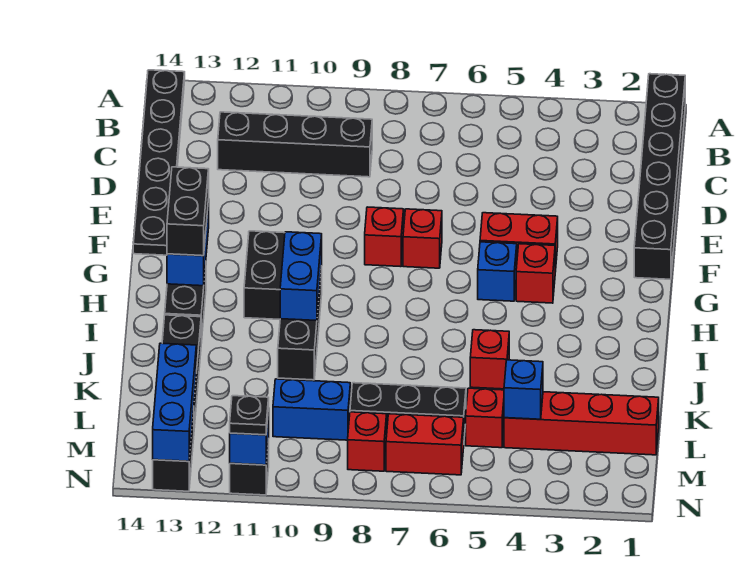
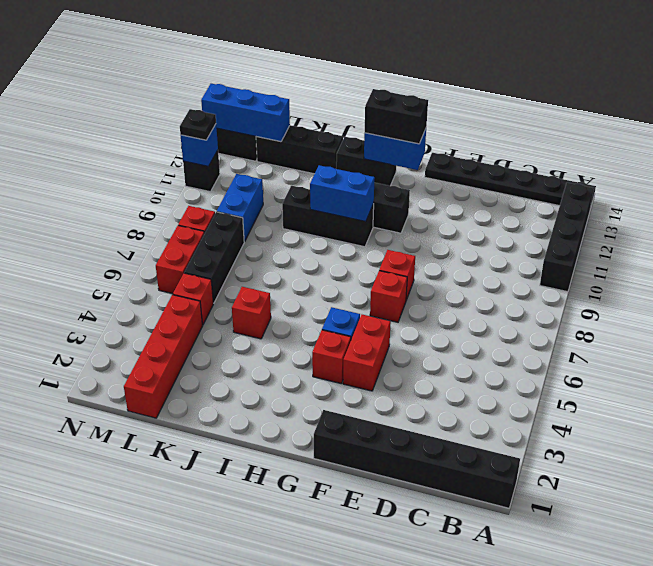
black 1x4 brick [218,112,372,177] -> black 1x4 brick moved to [540,182,594,292]
blue 1x1 brick [504,360,543,419] -> none

